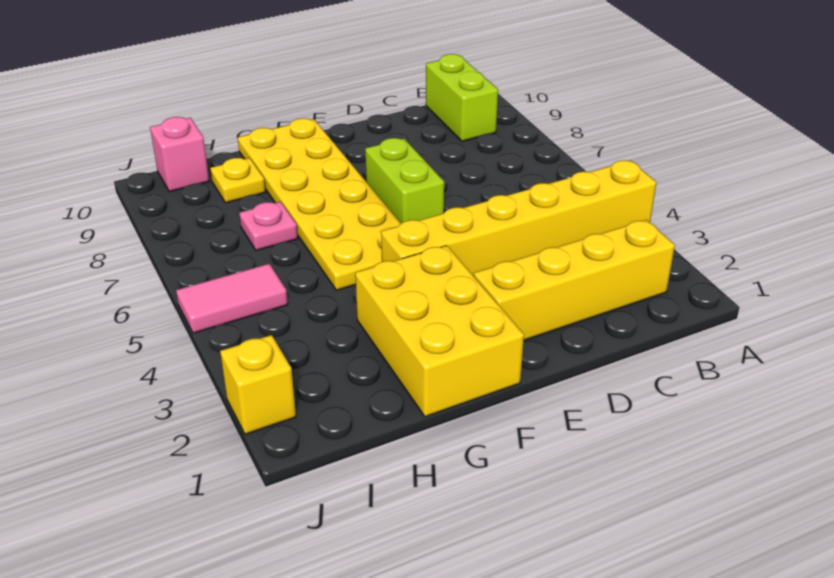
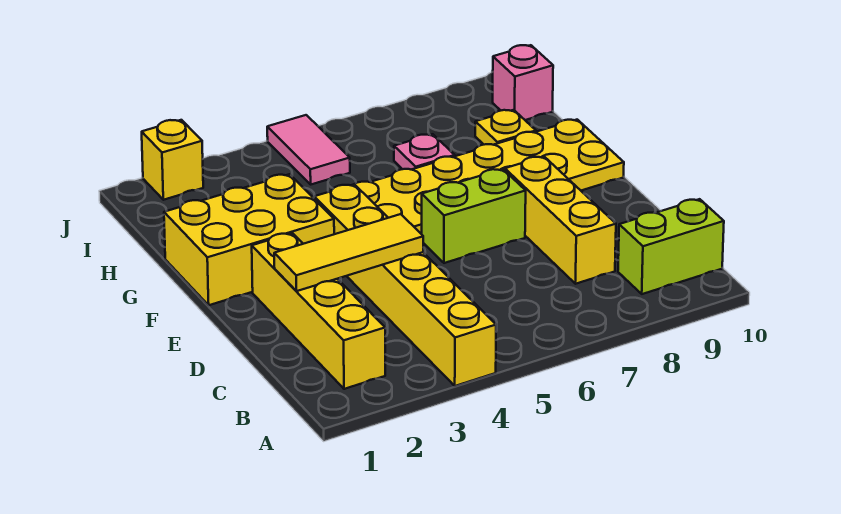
none -> yellow 1x3 brick [505,157,616,284]
none -> yellow 1x3 tile [274,214,423,291]

